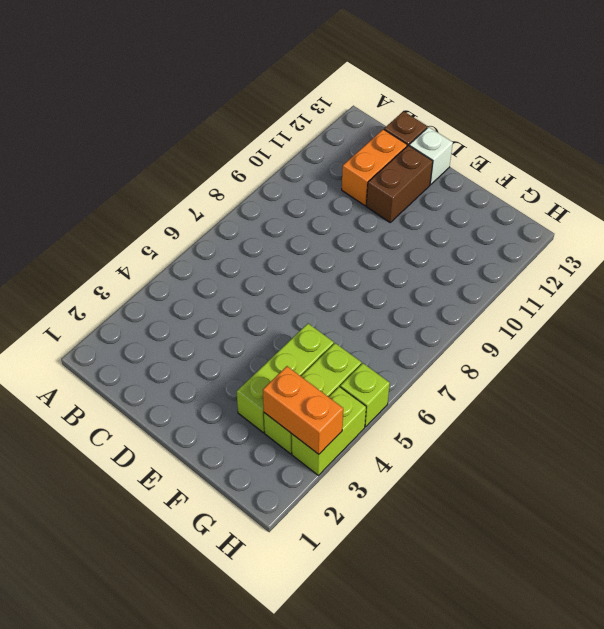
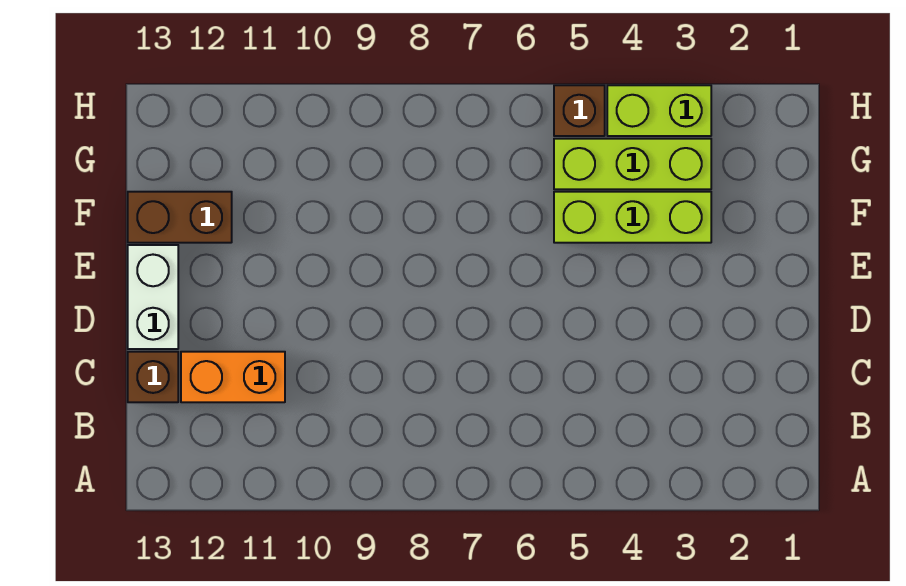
brown 1x2 brick [366,145,433,222] -> brown 1x2 brick moved to [128,192,232,243]
white 1x1 brick [409,127,453,185] -> white 1x2 brick [128,245,178,349]
orange 1x2 brick [263,366,343,454] -> none
lime 1x1 brick [340,363,390,427] -> brown 1x1 brick [554,85,605,136]

